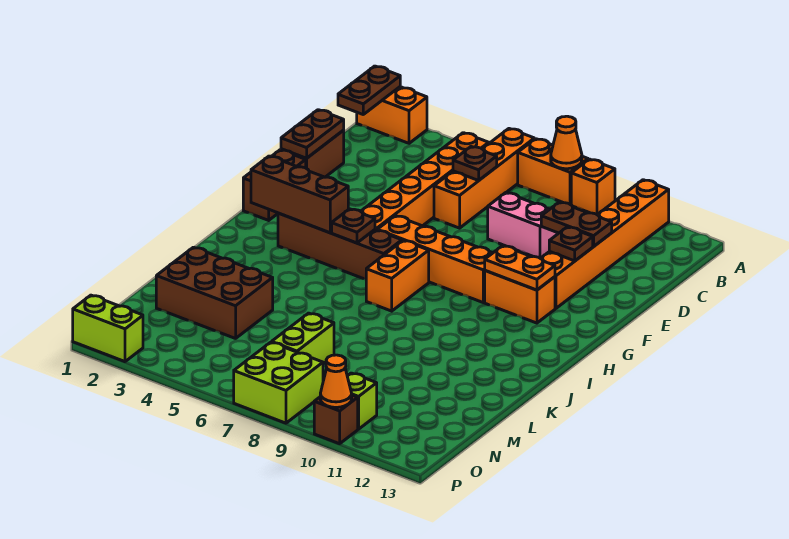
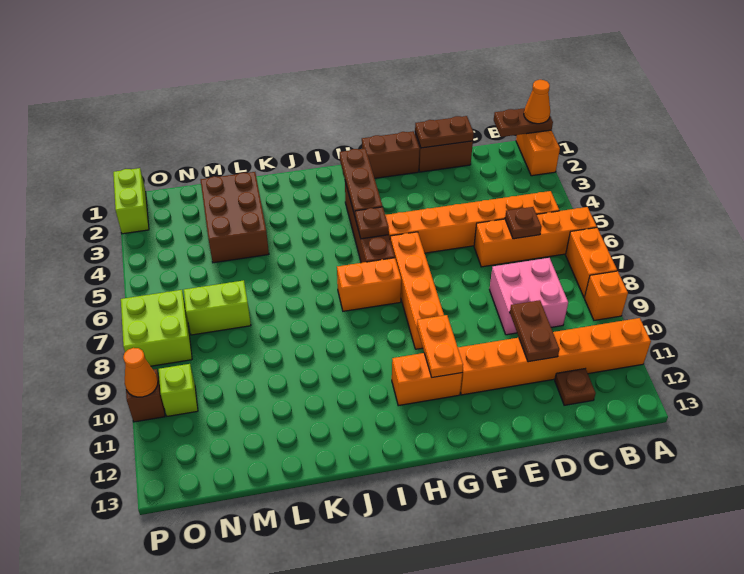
orange 1x1 cone [551,116,582,169] -> orange 1x1 cone moved to [524,80,550,124]
pink 1x2 brick [488,193,558,258] -> pink 2x2 brick [489,258,568,335]
brown 1x1 plate [549,227,593,261] -> brown 1x1 plate moved to [555,369,596,405]
orange 1x2 brick [485,271,555,323] -> orange 1x2 brick turned to [392,353,462,406]
brown 1x3 brick [251,156,348,233] -> brown 1x3 plate [340,148,383,216]

